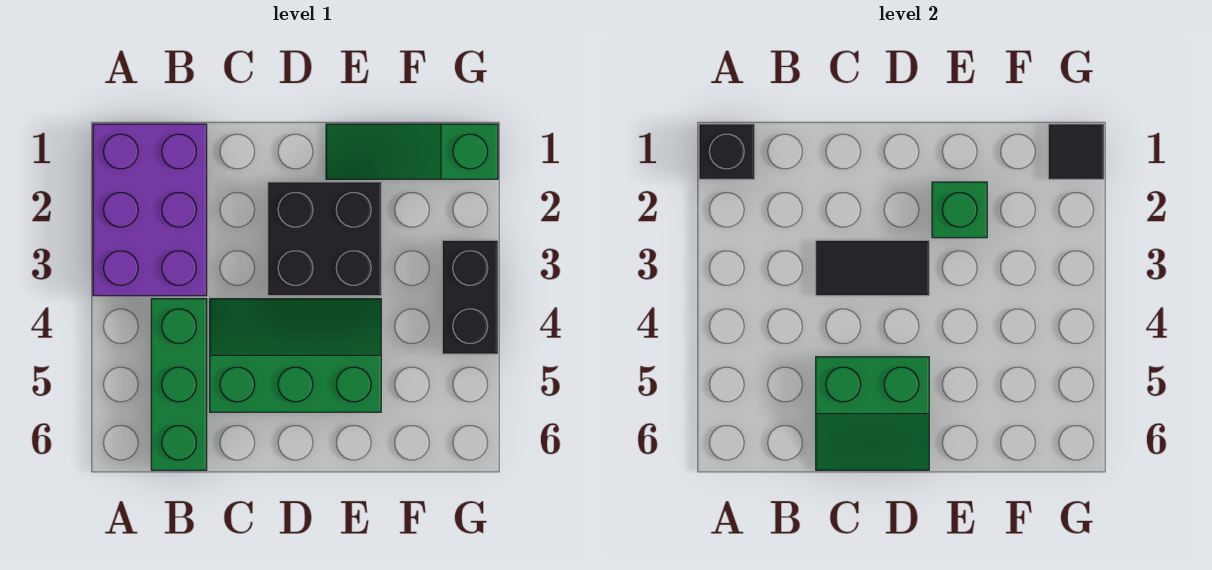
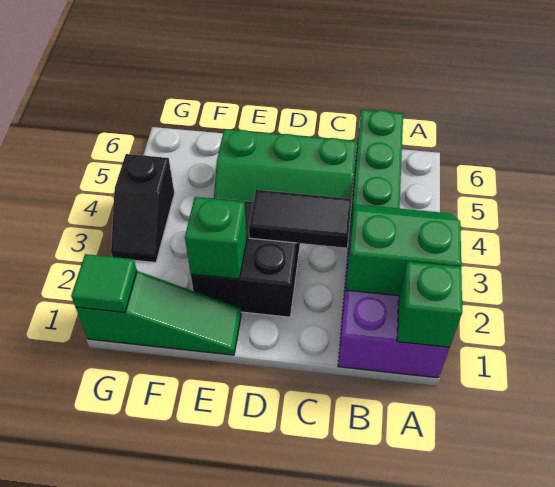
black 1x1 brick [699,124,755,179] -> green 1x1 brick [397,261,462,348]
green 2x2 slope [816,357,929,470] -> green 2x2 slope moved to [346,204,461,296]
black 1x1 tile [1048,124,1104,179] -> green 1x1 tile [71,254,137,312]
black 1x2 brick [442,240,498,354] -> black 1x2 slope [111,154,175,263]

